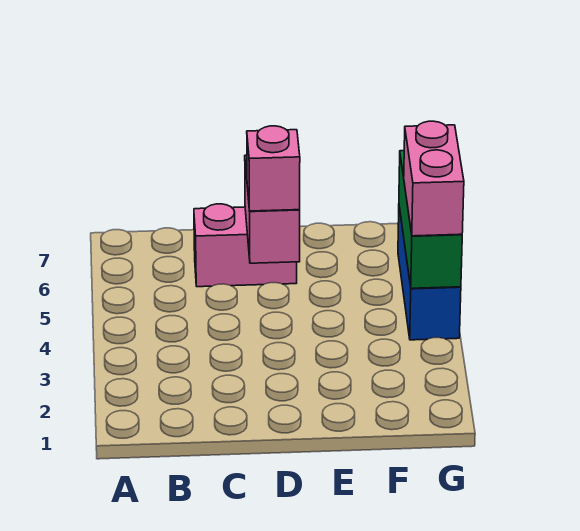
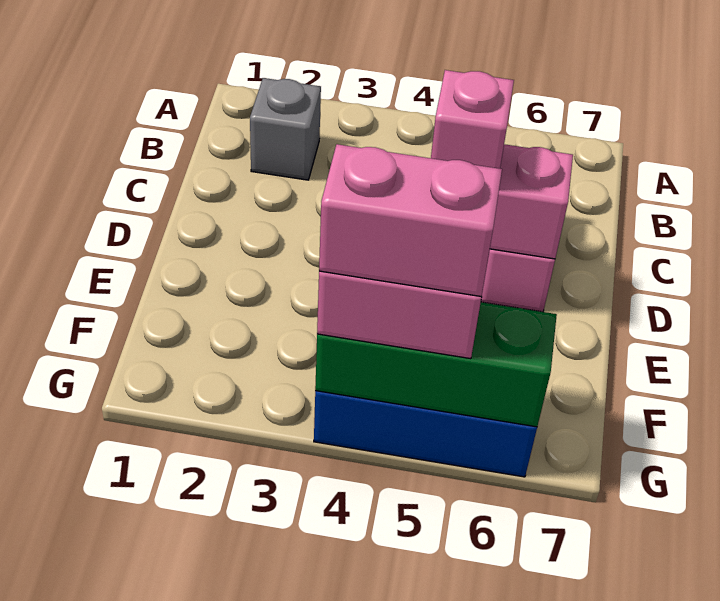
none -> grey 1x1 brick [250,78,321,180]
none -> pink 1x2 brick [319,144,502,297]

